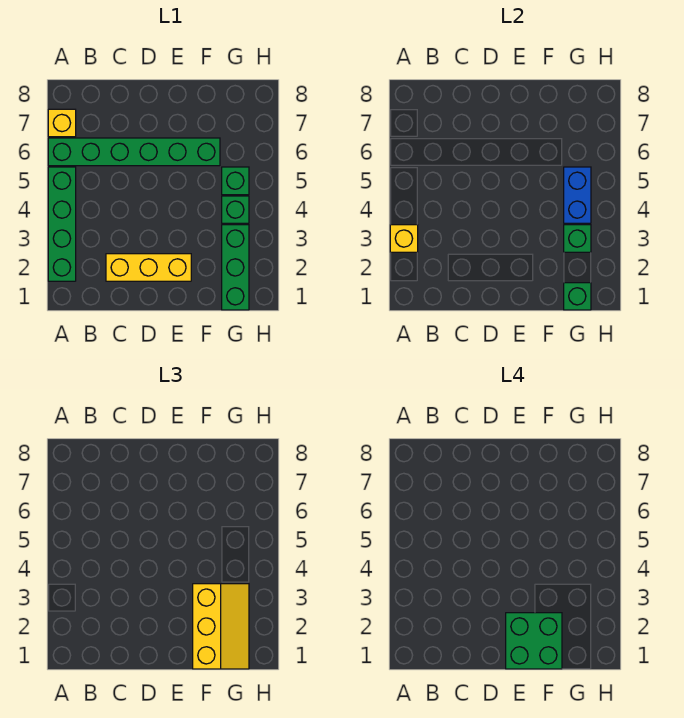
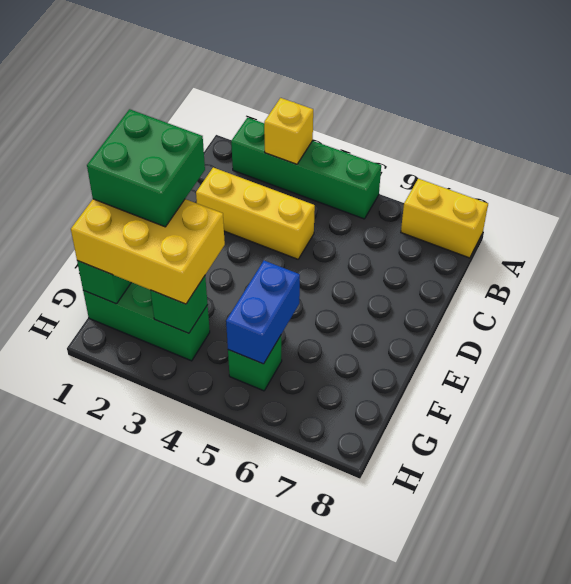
green 1x6 brick [48,138,220,166] -> none
yellow 1x1 brick [48,109,76,137] -> yellow 1x2 brick [401,179,488,258]
yellow 1x3 brick [106,254,191,281] -> yellow 1x3 brick turned to [196,168,315,259]
yellow 2x3 slope [193,584,249,669] -> yellow 2x3 brick [71,199,225,304]
green 1x1 brick [222,196,249,223] -> none
blue 1x2 brick [564,167,591,223] -> blue 1x2 brick turned to [226,261,300,364]

